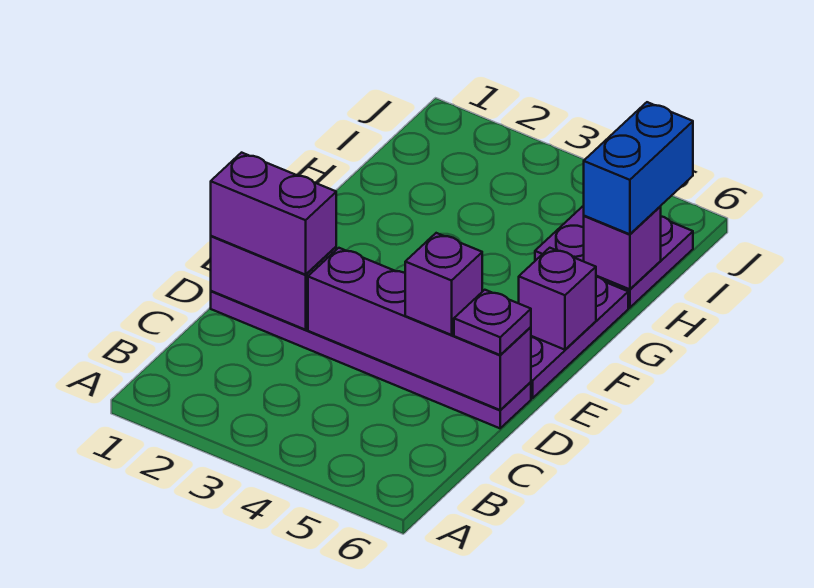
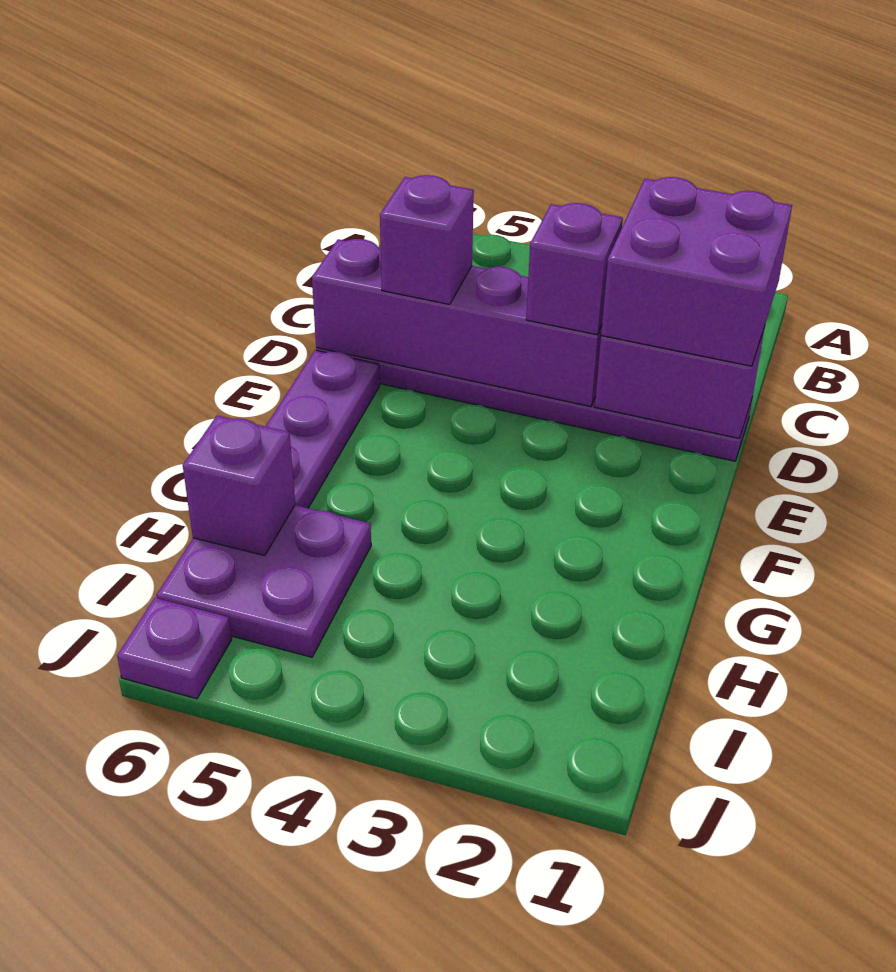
purple 1x2 brick [211,153,336,275] -> purple 2x2 brick [601,177,792,366]
purple 1x1 plate [454,290,531,355] -> purple 1x1 plate moved to [117,598,232,699]
purple 1x1 brick [519,248,596,350] -> purple 1x1 brick moved to [526,203,623,335]
blue 1x2 brick [584,102,693,234] -> none

